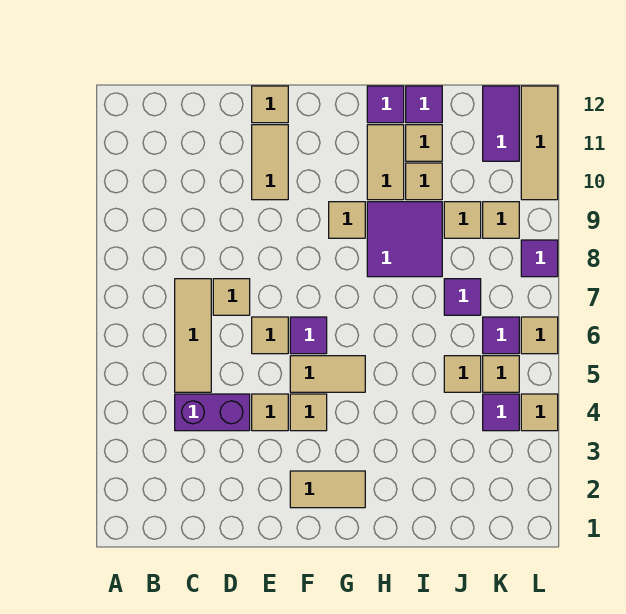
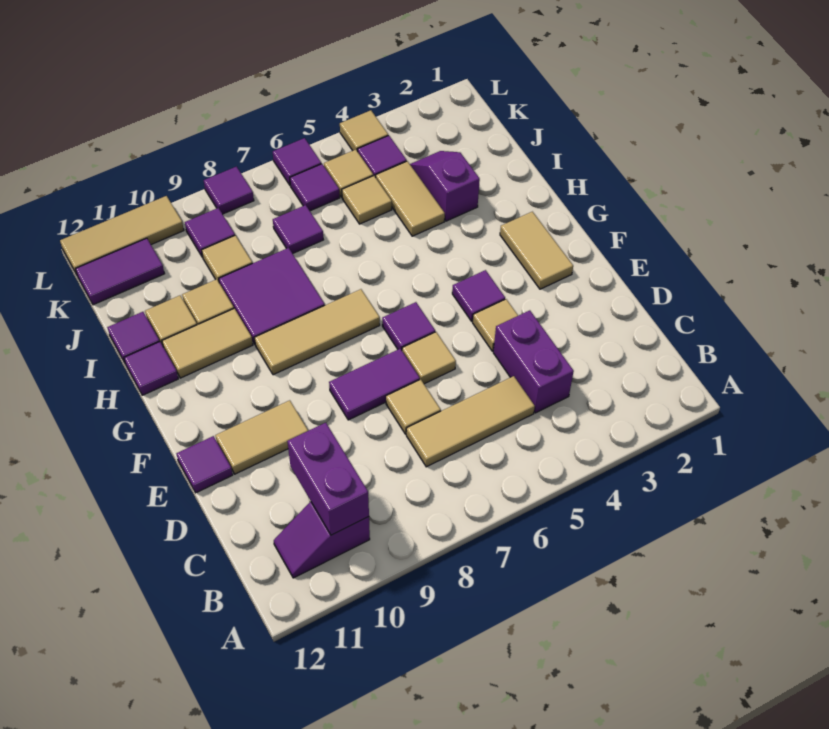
none -> purple 1x2 slope [274,502,370,578]
none -> purple 1x2 brick [287,423,369,535]
none -> purple 1x2 tile [329,349,420,420]
tan 1x1 tile [252,86,288,123] -> purple 1x1 tile [176,436,233,493]
tan 1x1 tile [290,394,327,431] -> purple 1x1 tile [452,270,505,321]
tan 1x2 tile [290,356,365,392] -> tan 1x2 tile moved to [376,161,445,236]
tan 1x1 tile [329,202,365,238] -> tan 1x3 tile [254,289,380,375]
none -> purple 1x2 slope [410,151,480,221]
tan 1x1 tile [483,202,519,238] -> purple 1x1 tile [185,208,235,257]
tan 1x1 tile [521,317,558,354] -> purple 1x1 tile [273,138,321,185]

